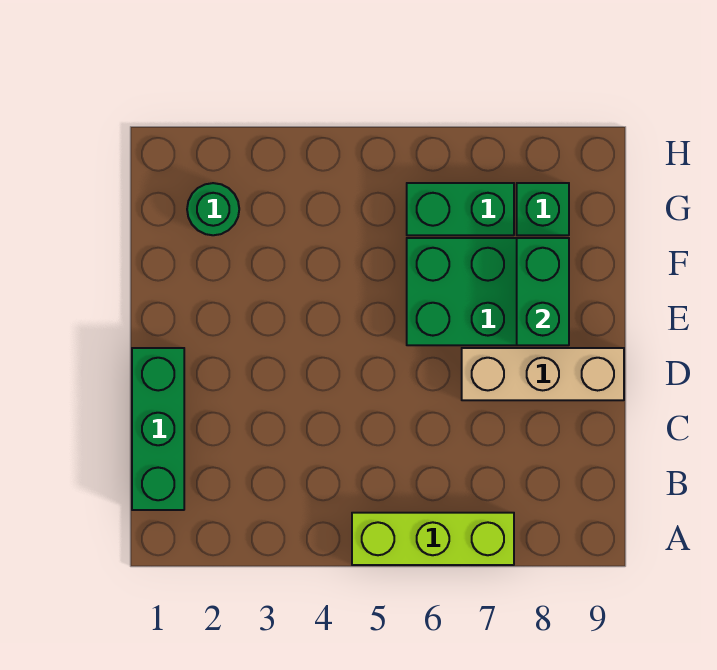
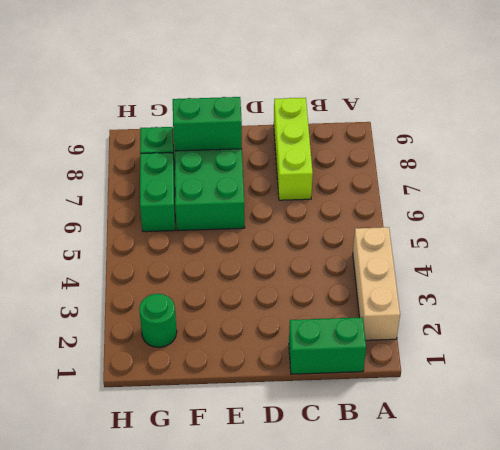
lime 1x3 brick [352,513,514,565] -> lime 1x3 brick moved to [274,98,313,200]
green 1x3 brick [132,348,184,510] -> green 1x2 brick [289,317,366,374]
tan 1x3 brick [462,348,624,400] -> tan 1x3 brick moved to [353,227,400,340]

